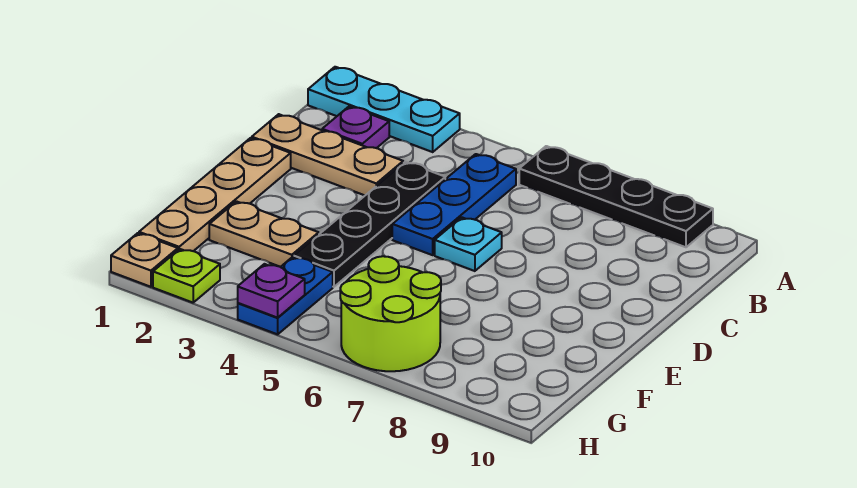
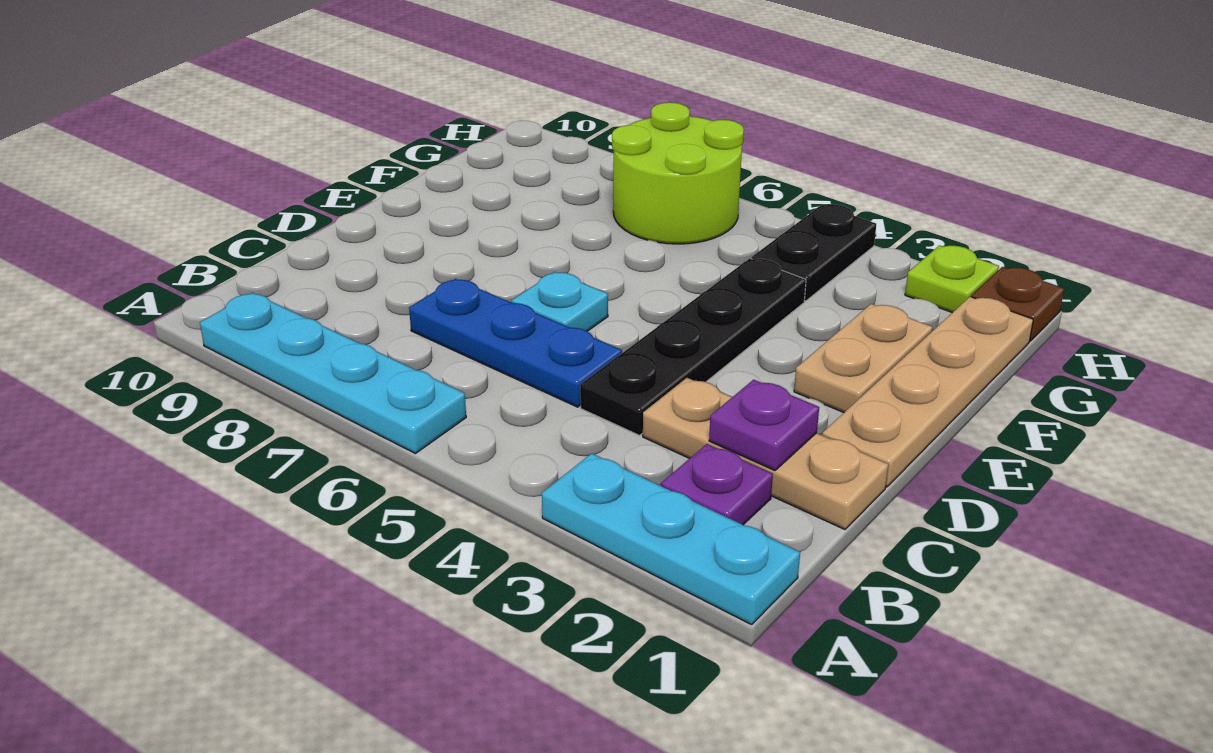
black 1x4 plate [519,146,713,247] -> cyan 1x4 plate [200,293,466,453]
blue 1x3 plate [392,154,516,255] -> blue 1x3 plate turned to [409,279,622,407]
tan 1x2 plate [209,201,319,267] -> tan 1x2 plate turned to [794,304,933,412]
blue 1x2 plate [238,257,333,334] -> black 1x2 plate [751,204,876,301]
tan 1x1 plate [111,233,178,287] -> brown 1x1 plate [971,267,1064,341]
purple 1x1 plate [238,264,305,318] -> purple 1x1 plate moved to [709,380,819,470]

